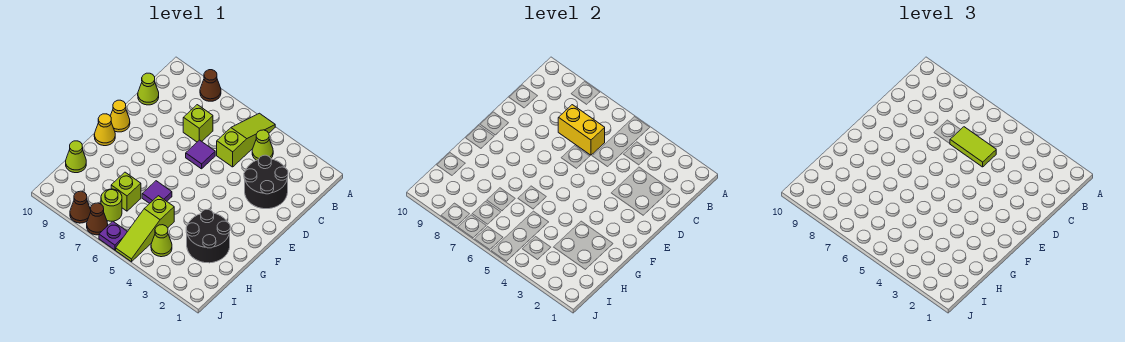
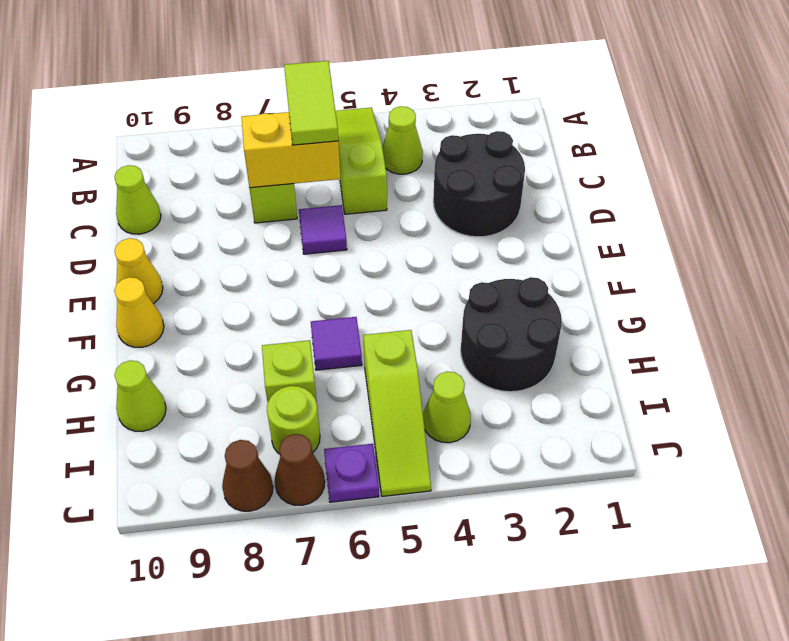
brown 1x1 cone [200,70,221,101] -> none
lime 1x2 tile [950,127,996,167] -> lime 1x2 tile turned to [284,61,338,145]

